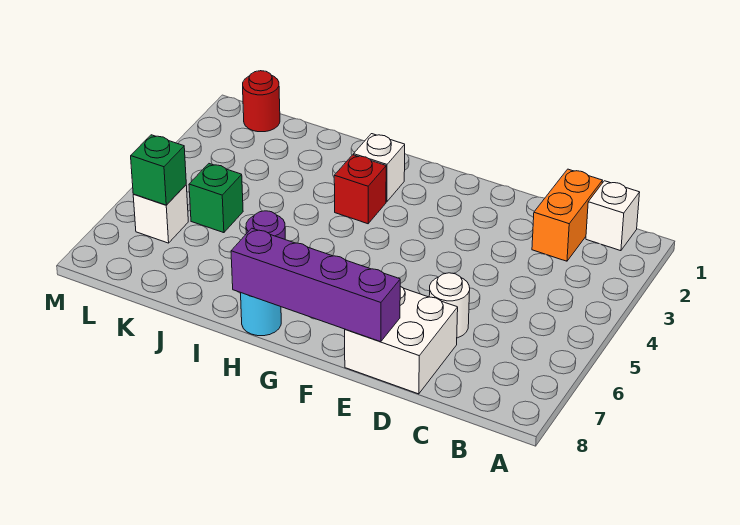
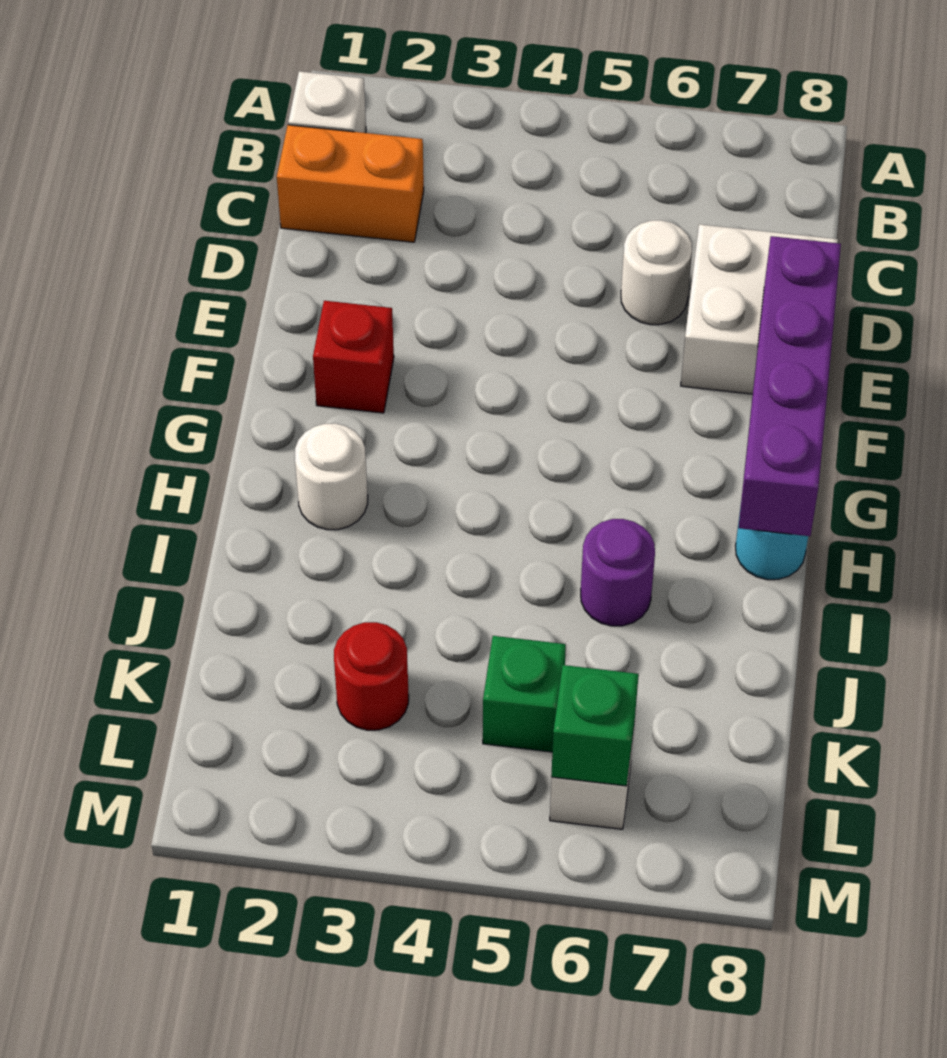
white 1x1 brick [354,134,405,202] -> white 1x1 round brick [295,423,368,530]
red 1x1 brick [334,155,386,224] -> red 1x1 brick moved to [313,301,394,413]
red 1x1 round brick [243,71,280,132] -> red 1x1 round brick moved to [334,622,409,730]

